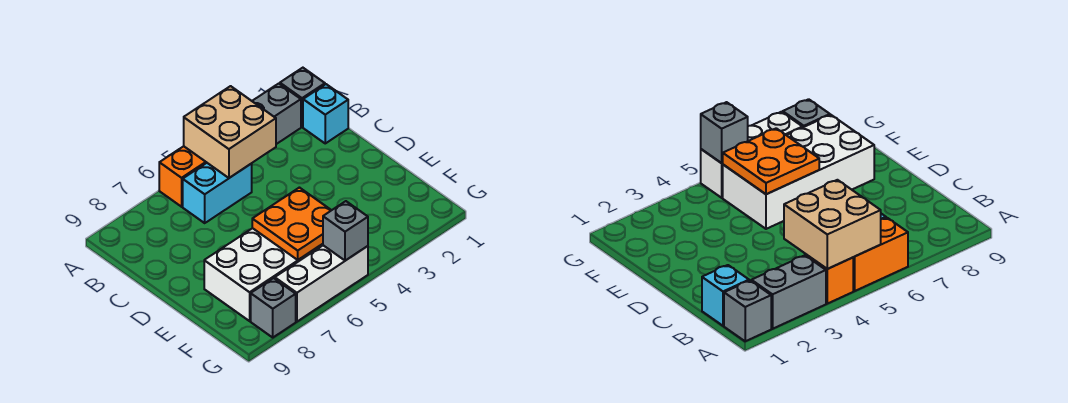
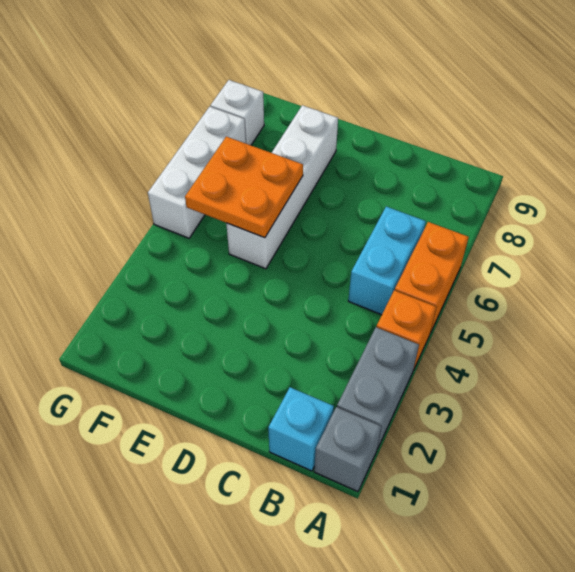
tan 2x2 brick [184,86,276,178] -> none
white 2x4 brick [204,228,323,321] -> white 1x4 brick [226,105,338,269]
grey 1x1 brick [323,201,368,261] -> none
grey 1x1 brick [251,278,296,337] -> white 1x1 brick [210,80,264,145]

